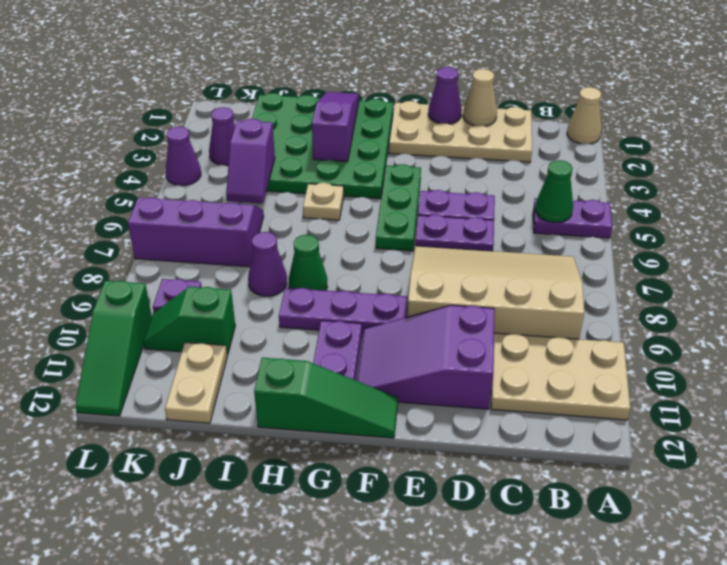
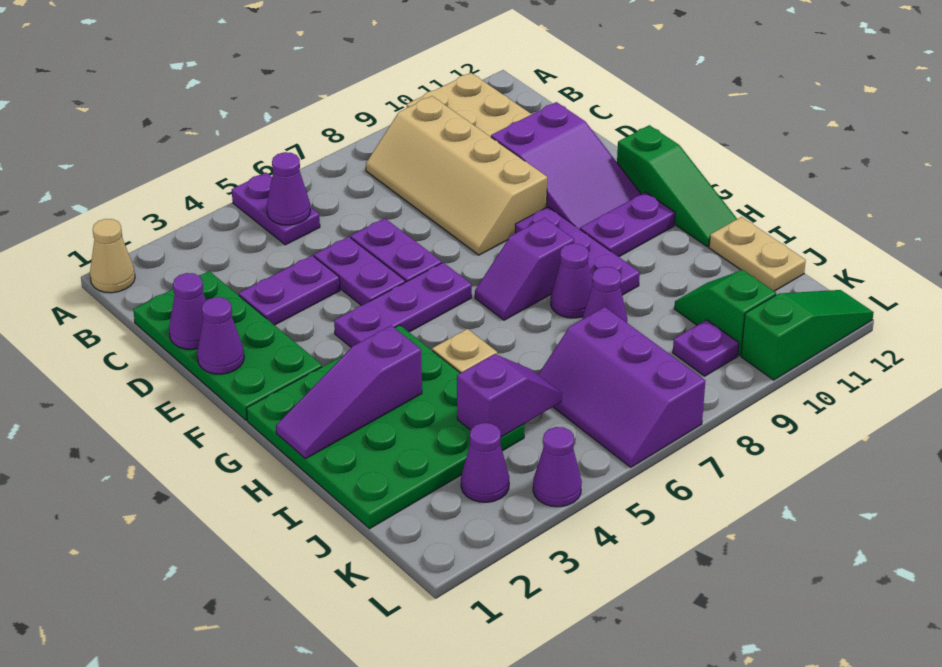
green 1x1 cone [535,160,573,223] -> purple 1x1 cone [267,152,310,225]
tan 3x4 slope [407,246,584,339] -> tan 2x4 slope [366,96,547,255]
tan 2x4 plate [389,101,532,162] -> green 2x4 plate [133,271,322,421]
tan 1x1 cone [463,69,497,126] -> purple 1x1 cone [169,273,206,349]
none -> purple 1x2 plate [239,256,340,325]
green 1x3 plate [376,164,421,251] -> purple 1x3 plate [334,263,472,348]
green 1x3 slope [254,358,398,438] -> green 1x3 slope turned to [617,125,737,247]
none -> purple 1x2 slope [475,218,574,320]
green 1x1 cone [289,235,327,291] -> purple 1x1 cone [551,244,592,318]
green 1x2 slope [143,287,235,355] -> green 1x2 slope turned to [674,270,776,355]
tan 1x2 plate [165,342,227,423] -> tan 1x2 plate turned to [709,217,806,291]

